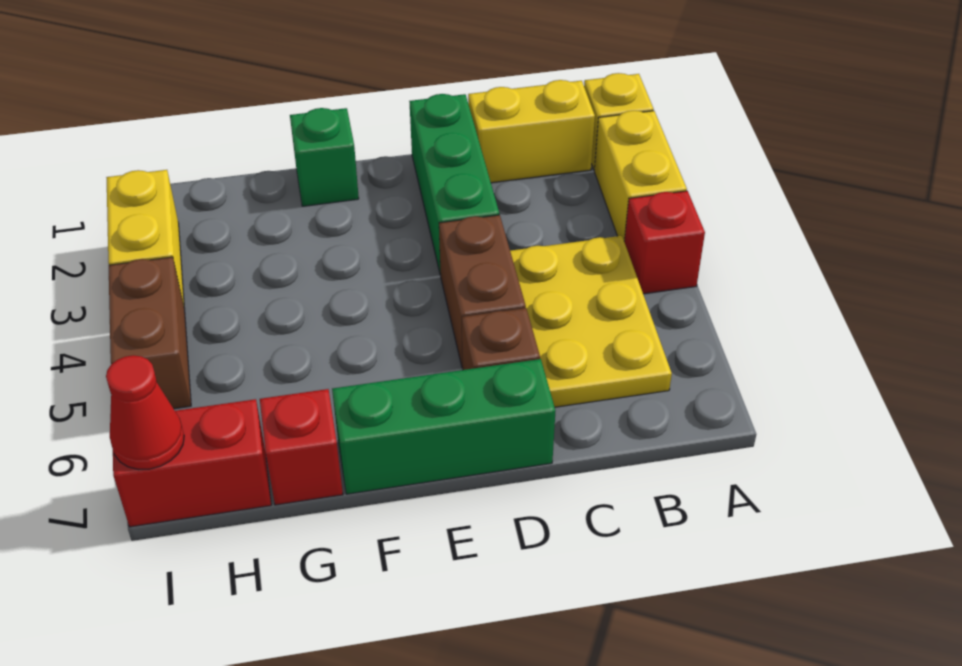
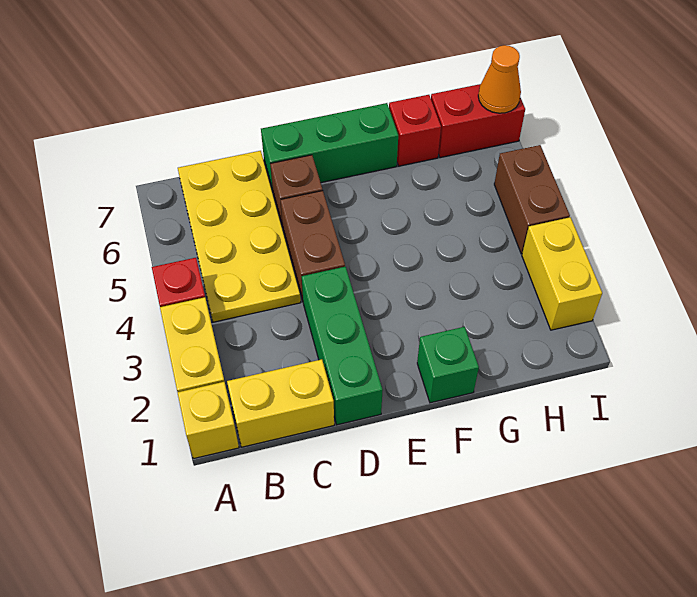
yellow 2x3 plate [510,236,672,407] -> yellow 2x4 plate [178,151,301,322]
red 1x1 cone [106,355,184,470] -> orange 1x1 cone [478,45,521,113]

